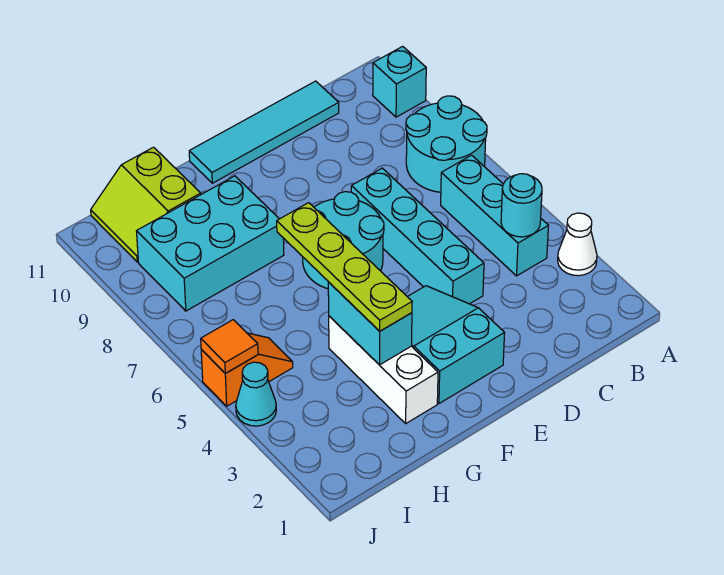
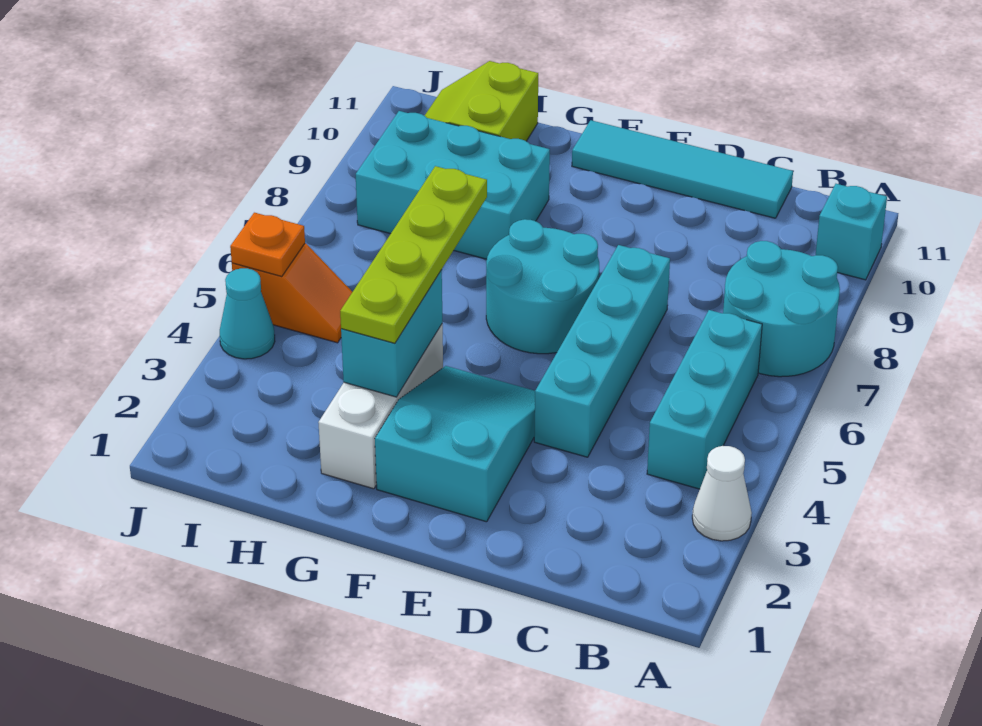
cyan 1x1 round brick [501,174,542,237] -> none
orange 1x1 tile [201,320,258,373] -> orange 1x1 plate [230,213,305,277]

